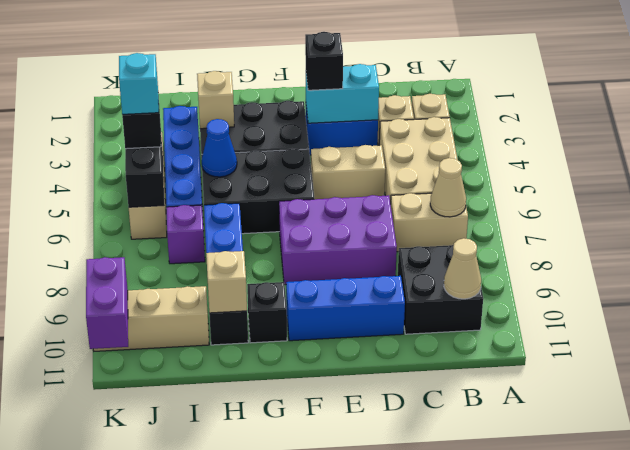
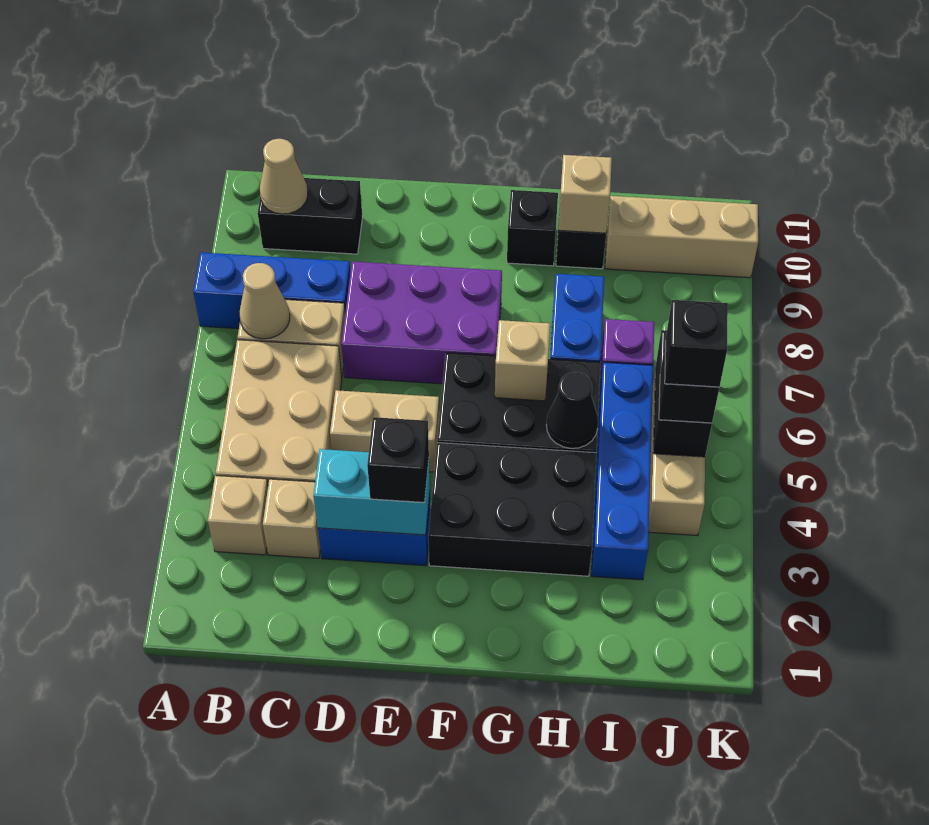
black 2x2 brick [398,245,483,334] -> black 1x2 brick [258,178,362,254]
blue 1x3 brick [286,276,405,341] -> blue 1x3 brick moved to [193,252,350,329]
tan 1x1 brick [197,71,234,129] -> tan 1x1 brick moved to [495,320,550,401]
blue 1x1 cone [202,119,237,177] -> black 1x1 cone [546,372,598,448]
cyan 1x1 brick [119,53,159,114] -> black 1x1 brick [665,300,728,387]
purple 1x2 brick [86,257,128,349] -> none

